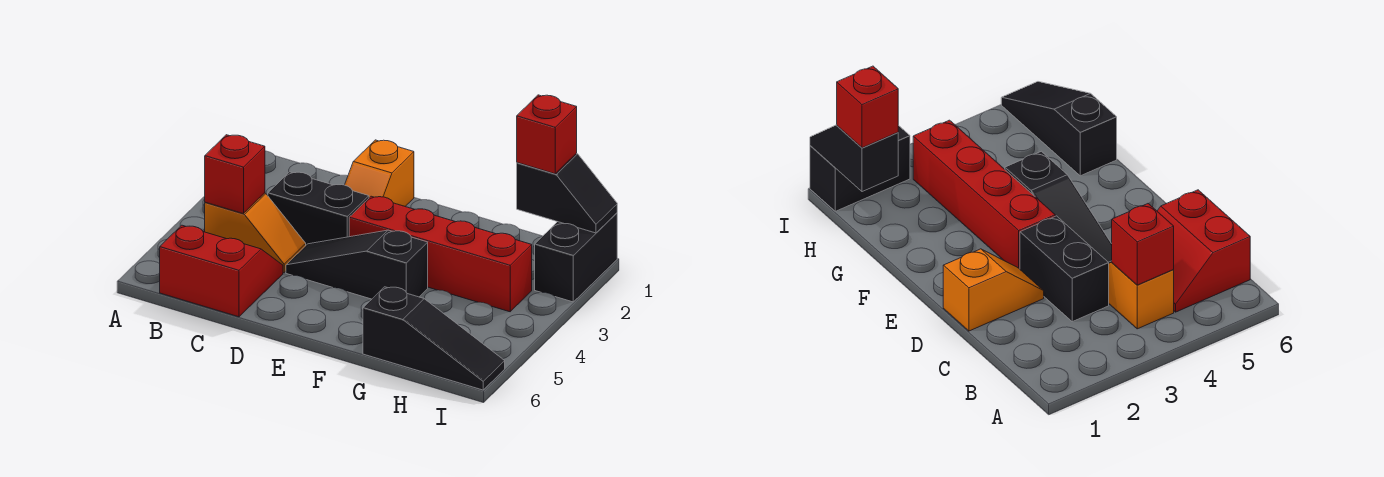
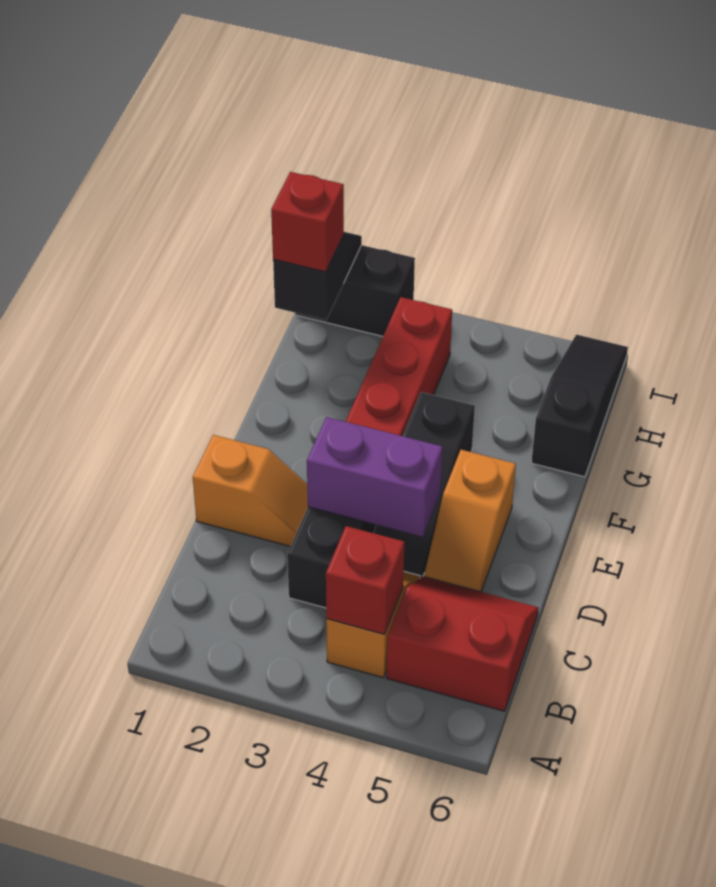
red 2x2 slope [160,225,283,317] -> red 2x2 slope turned to [387,577,538,711]
none -> purple 1x2 brick [307,417,443,537]
none -> orange 1x2 slope [424,450,516,592]

